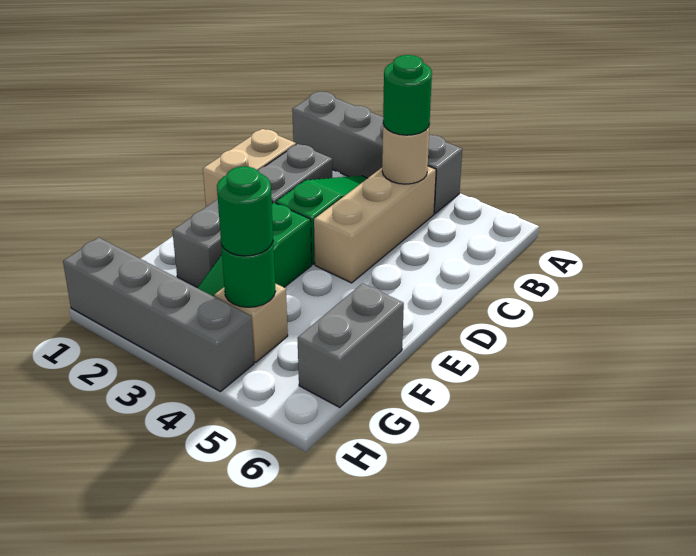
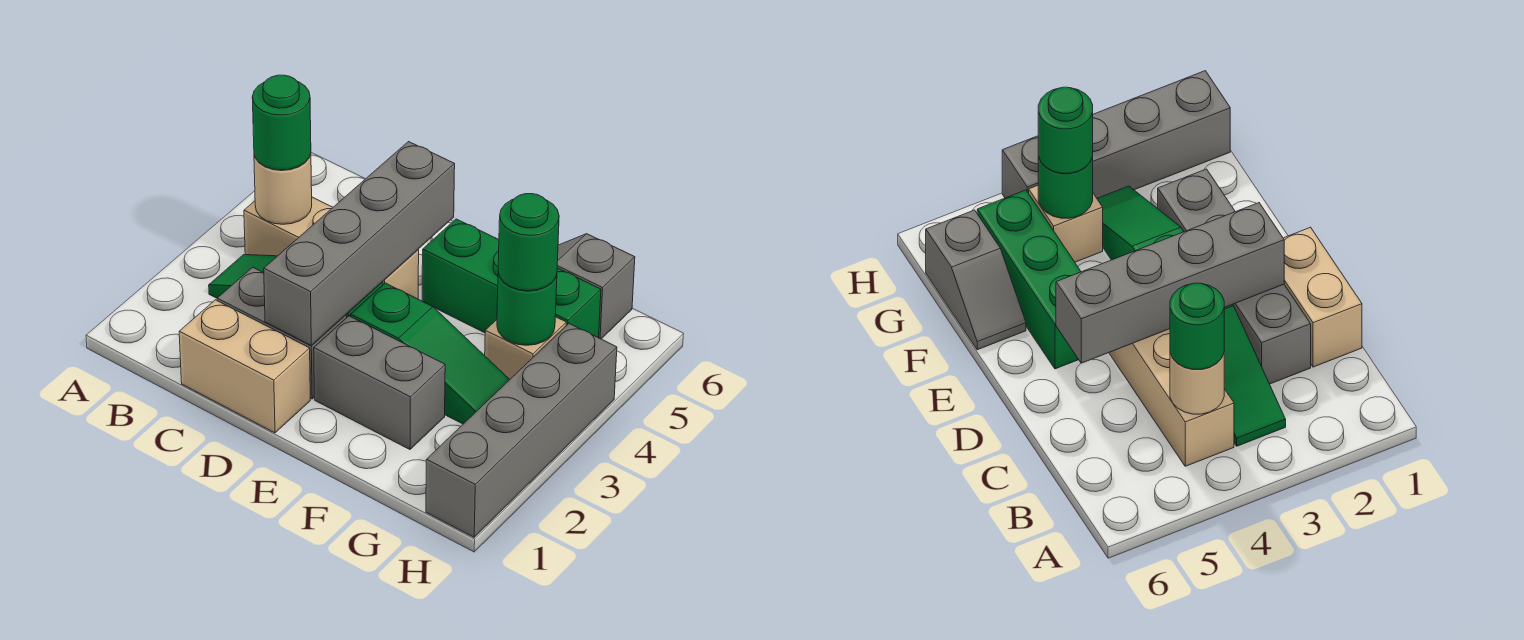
grey 1x4 brick [292,92,462,214] -> grey 1x4 brick moved to [264,142,455,345]
none -> green 1x3 brick [422,219,601,338]
grey 1x2 brick [298,283,404,407] -> grey 1x2 slope [557,234,635,339]

